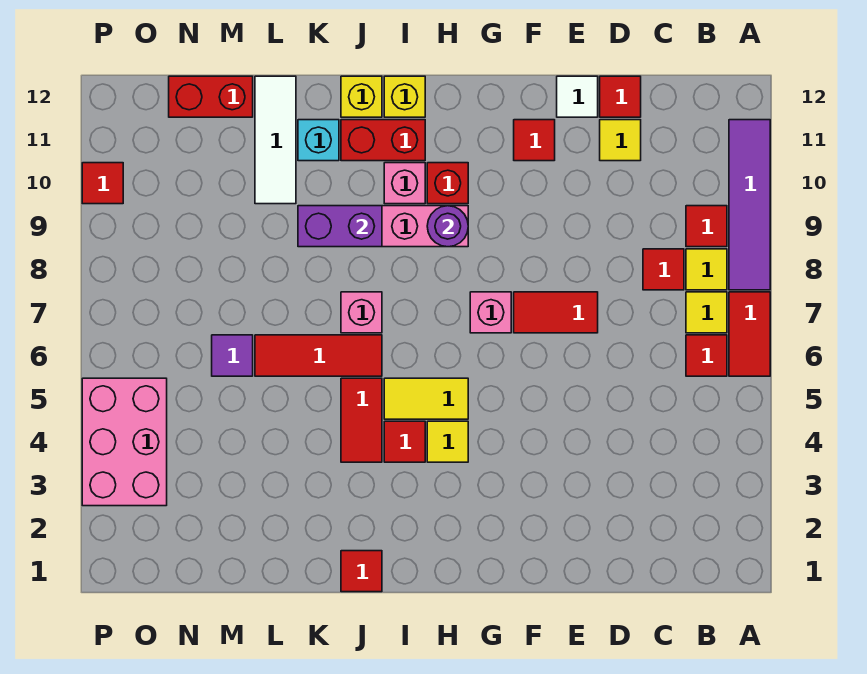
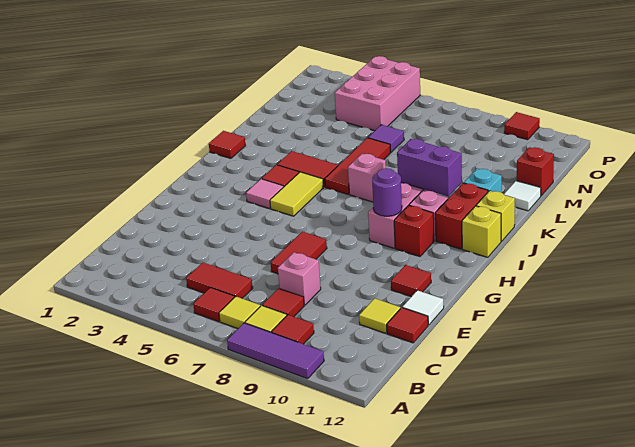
red 1x2 tile [729,292,770,376] -> red 1x2 tile moved to [186,262,253,298]
purple 1x4 tile [729,120,770,290] -> purple 1x3 tile [227,323,324,379]
pink 1x1 brick [470,292,511,333] -> pink 1x1 brick moved to [278,252,321,305]
yellow 1x1 tile [427,421,468,462] -> pink 1x1 tile [246,179,284,209]
purple 1x2 brick [298,206,382,247] -> purple 1x2 brick turned to [397,139,462,197]
white 1x3 tile [255,76,296,204] -> white 1x1 tile [504,181,541,211]
red 1x2 brick [169,76,253,117] -> red 1x1 brick [517,147,554,196]
pink 2x3 brick [82,378,167,506] -> pink 2x3 brick turned to [335,56,420,131]

